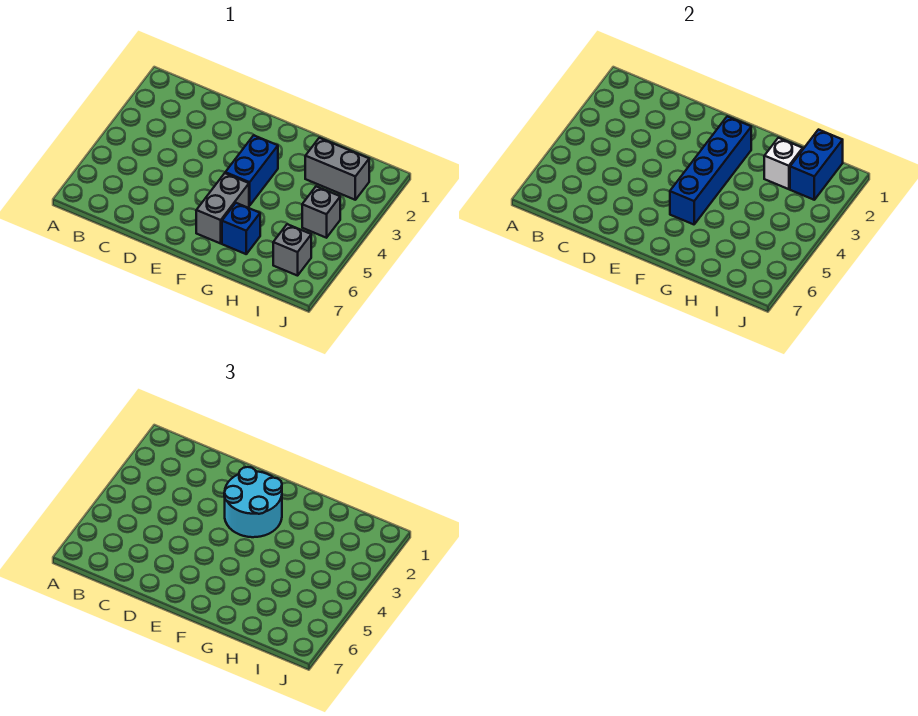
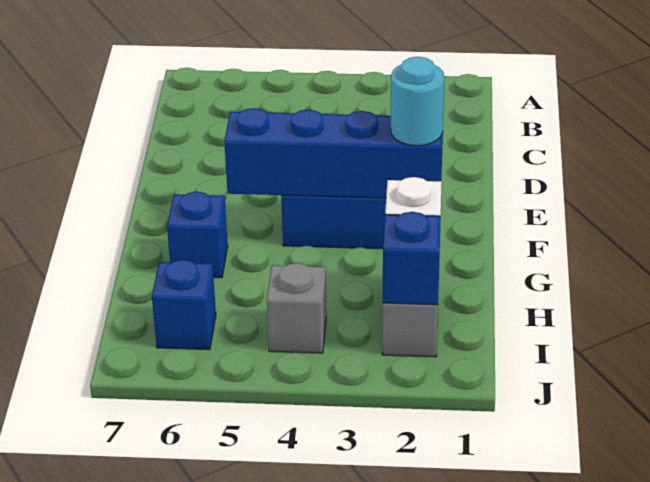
cyan 2x2 round brick [224,467,282,537] -> cyan 1x1 round brick [391,57,444,146]
grey 1x2 brick [196,173,249,243] -> none
blue 1x2 brick [790,130,843,200] -> blue 1x1 brick [383,212,441,305]
grey 1x1 brick [273,224,311,276] -> blue 1x1 brick [152,260,216,350]

